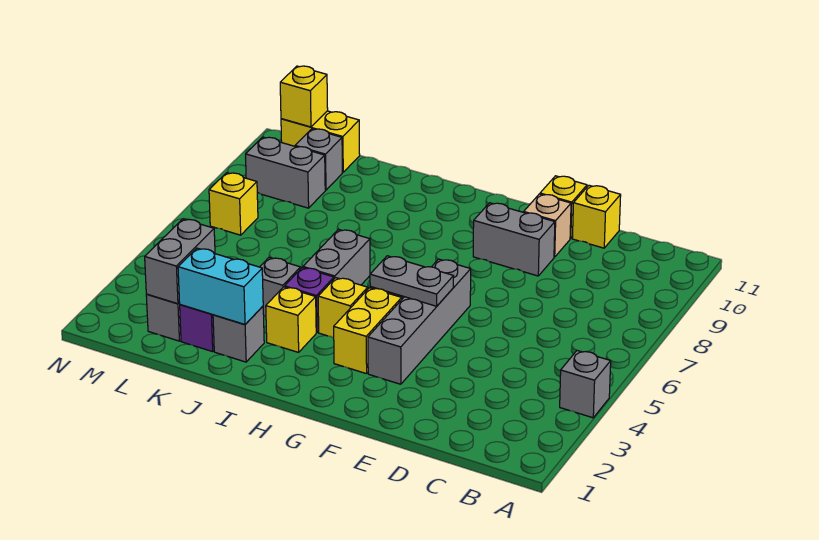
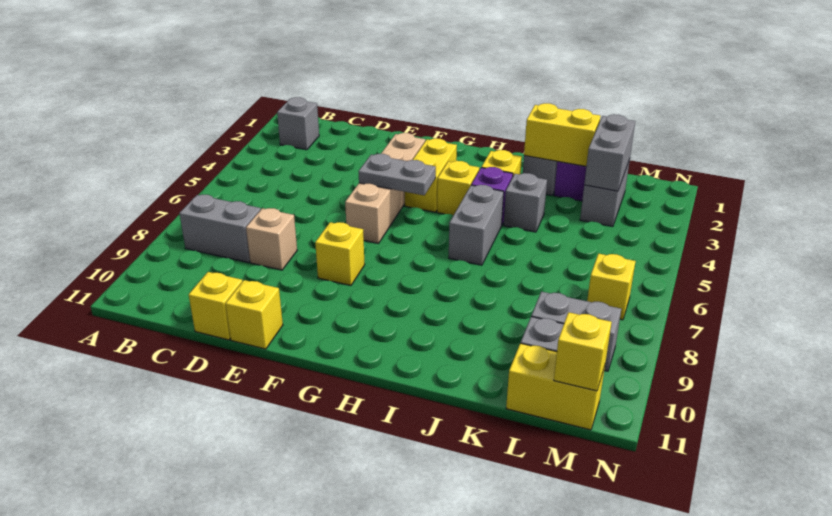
grey 1x1 brick [560,351,611,418] -> grey 1x1 brick moved to [277,97,319,150]
grey 1x2 brick [473,203,555,276] -> grey 1x2 brick moved to [179,195,261,263]
tan 1x1 brick [524,194,571,257] -> tan 1x1 brick moved to [246,208,297,270]
grey 1x4 brick [368,259,471,384] -> tan 1x4 brick [345,133,425,244]
none -> yellow 1x1 brick [315,222,365,285]
cyan 1x2 brick [178,248,263,325] -> yellow 1x2 brick [524,103,601,166]

